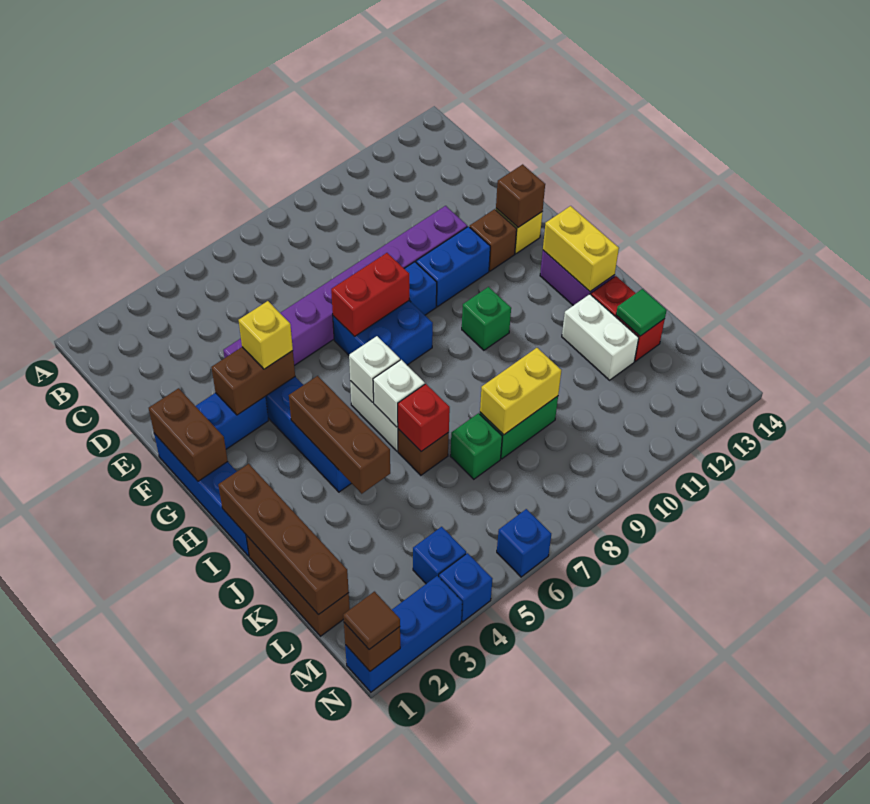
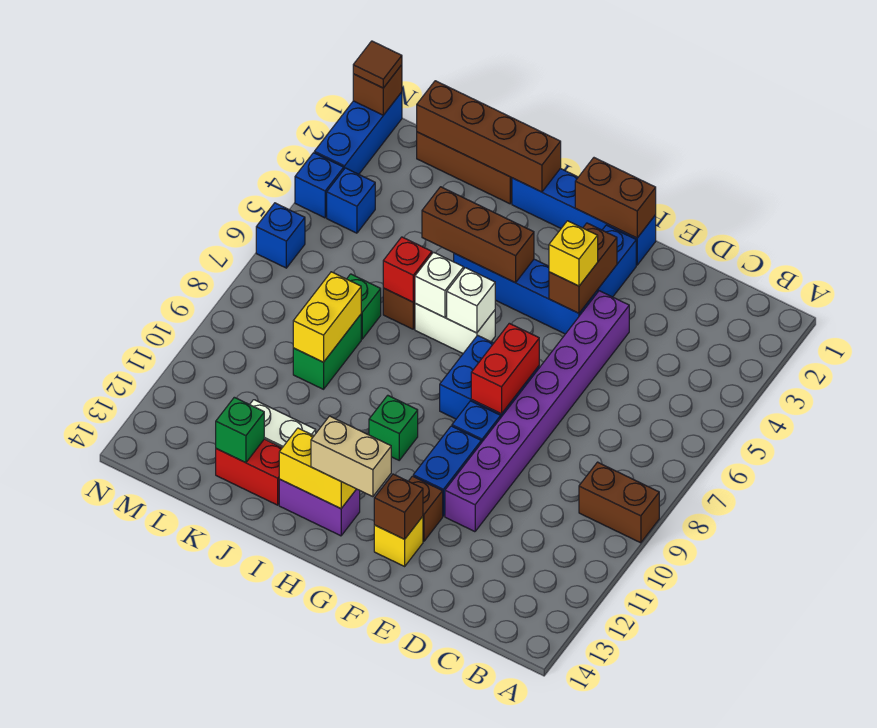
none -> brown 1x2 brick [579,462,659,543]
none -> tan 1x2 brick [311,416,391,497]
green 1x1 tile [616,289,667,336] -> green 1x1 brick [216,397,264,463]

